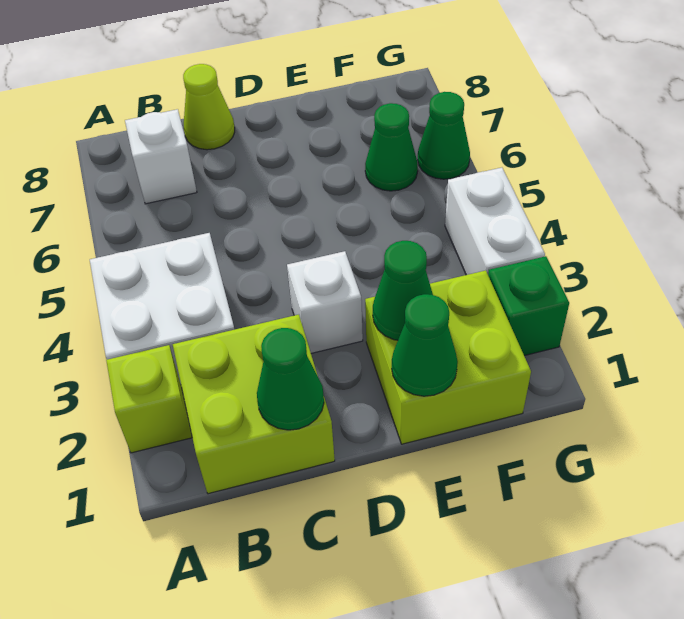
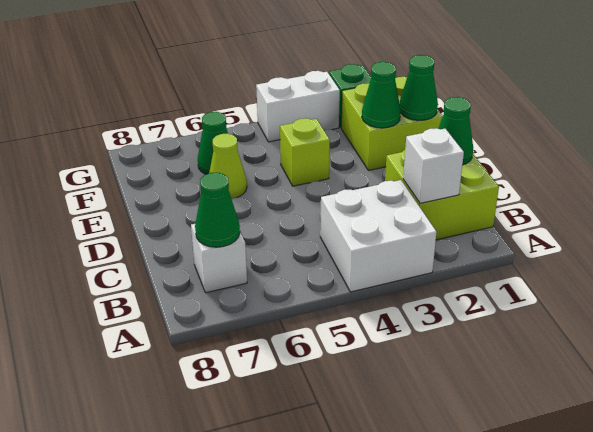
lime 1x1 brick [106,345,192,453] -> lime 1x1 brick moved to [280,118,330,186]
lime 1x1 cone [183,64,235,150] -> lime 1x1 cone moved to [209,134,247,199]
white 1x1 brick [287,251,363,353] -> white 1x1 brick moved to [403,128,464,203]
green 1x1 cone [418,92,470,179] -> green 1x1 cone moved to [195,173,240,247]

